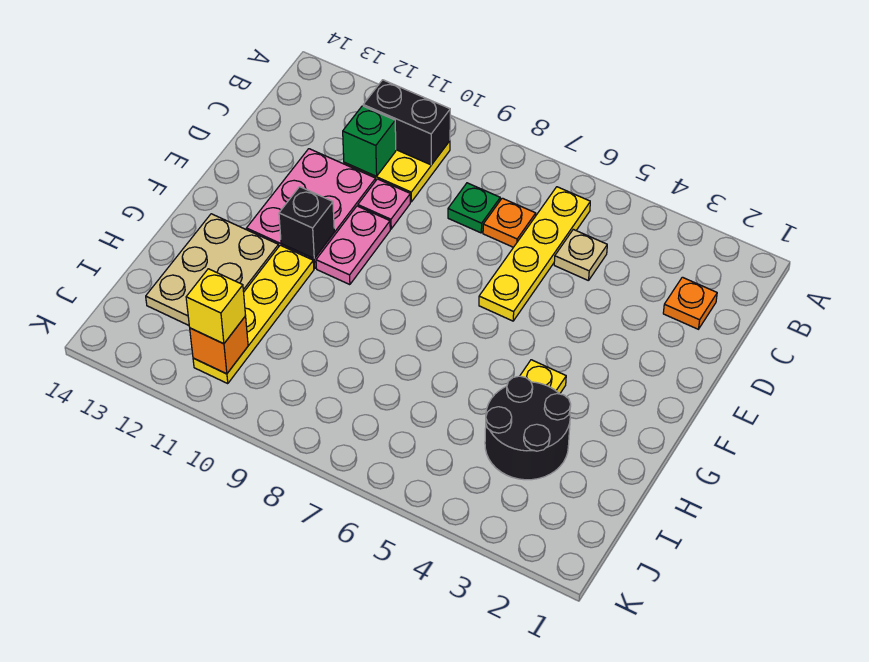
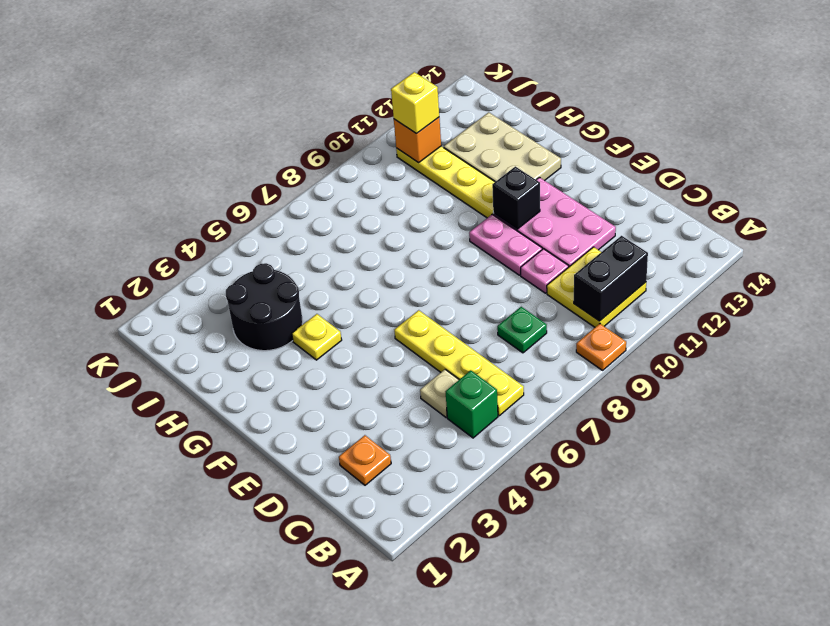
orange 1x1 plate [483,198,536,247] -> orange 1x1 plate moved to [576,324,626,370]
green 1x1 brick [343,106,396,176] -> green 1x1 brick moved to [446,370,498,438]

